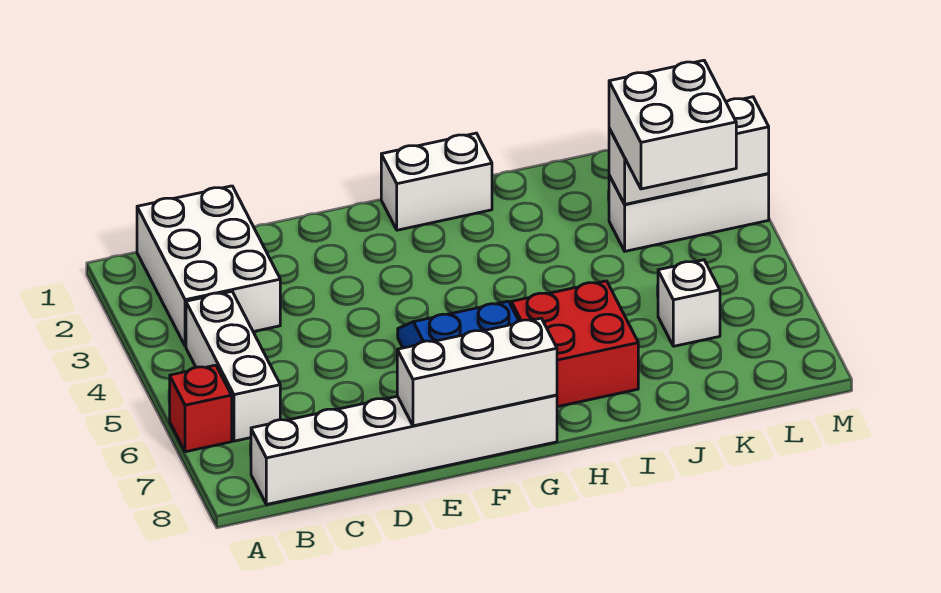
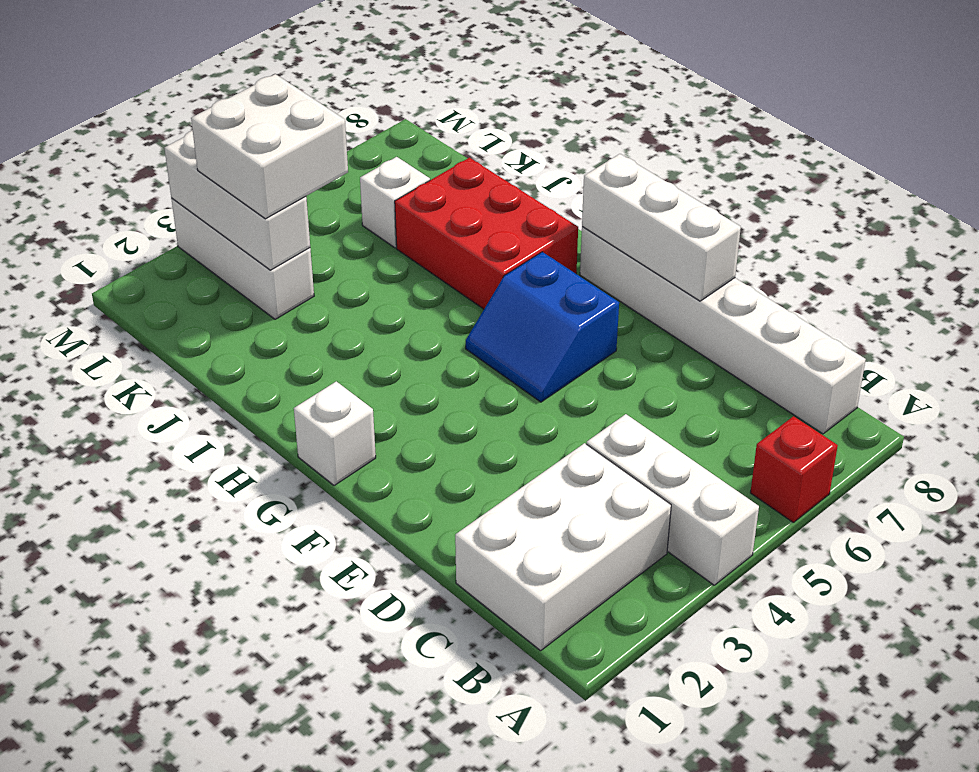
white 1x3 brick [186,291,280,441] -> white 1x3 brick turned to [587,414,759,585]
white 1x2 brick [381,133,492,230] -> white 1x1 brick [294,381,376,486]
red 2x2 brick [511,281,638,407] -> red 2x3 brick [395,158,578,309]

